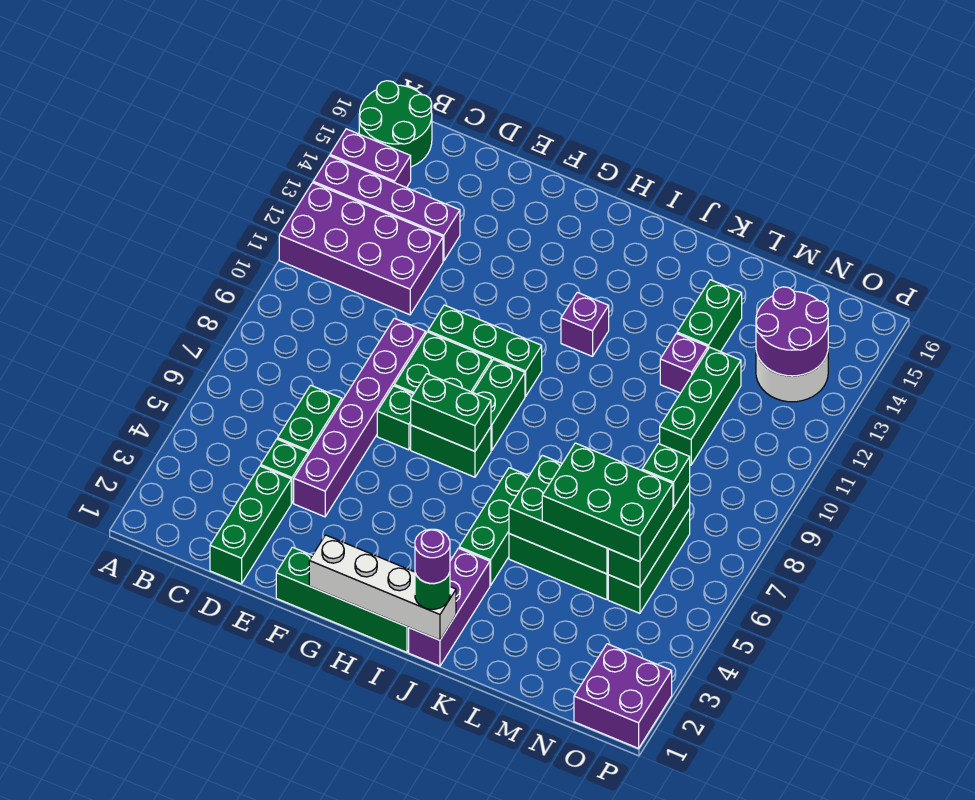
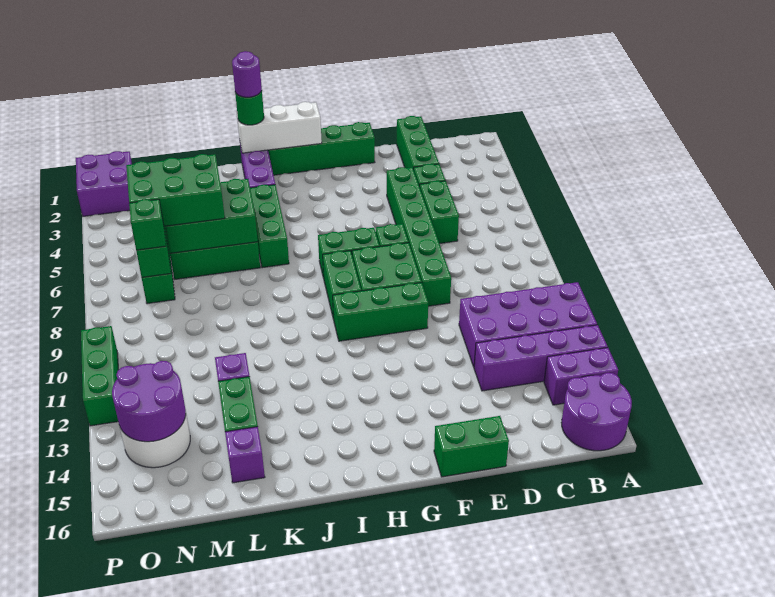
green 2x2 round brick [359,81,432,167] -> purple 2x2 round brick [561,373,632,451]
purple 1x6 brick [294,318,426,517] -> green 1x6 brick [387,167,451,306]
white 1x4 brick [309,535,456,640] -> white 1x3 brick [237,102,322,153]
green 1x2 brick [411,374,491,451] -> green 1x2 brick moved to [434,416,509,477]
purple 1x1 brick [561,292,609,356] -> purple 1x1 brick moved to [225,427,265,483]
green 1x3 brick [660,347,741,465] -> green 1x3 brick moved to [81,326,118,426]

